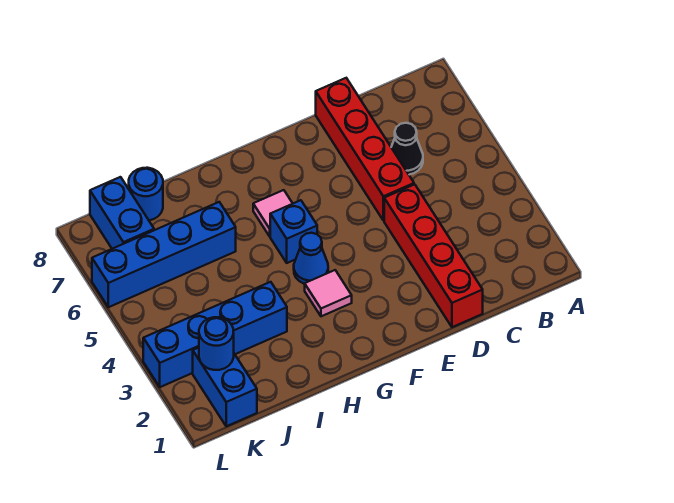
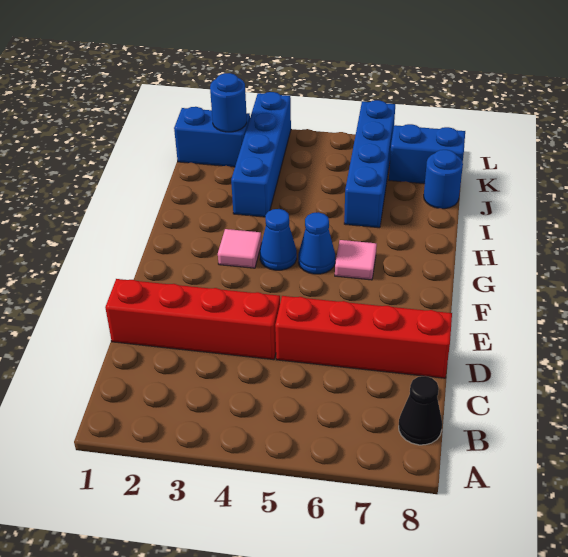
black 1x1 cone [391,123,423,175] -> black 1x1 cone moved to [399,376,442,445]
blue 1x1 brick [270,200,317,263] -> blue 1x1 cone [298,212,335,274]

